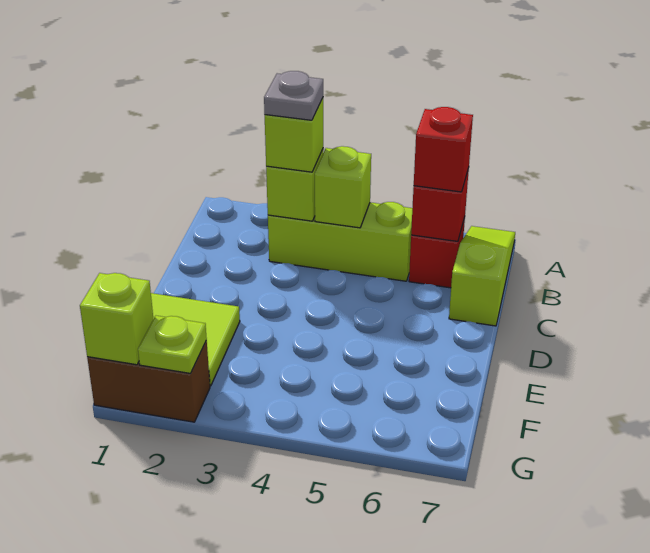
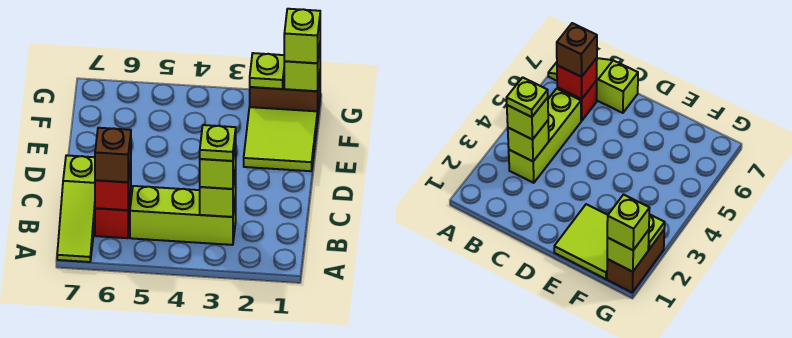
grey 1x1 plate [264,71,323,120] -> lime 1x1 plate [200,125,236,161]
lime 1x1 brick [315,146,371,228] -> lime 1x1 brick moved to [284,9,320,63]
red 1x1 brick [414,107,473,192] -> brown 1x1 brick [95,128,131,182]

